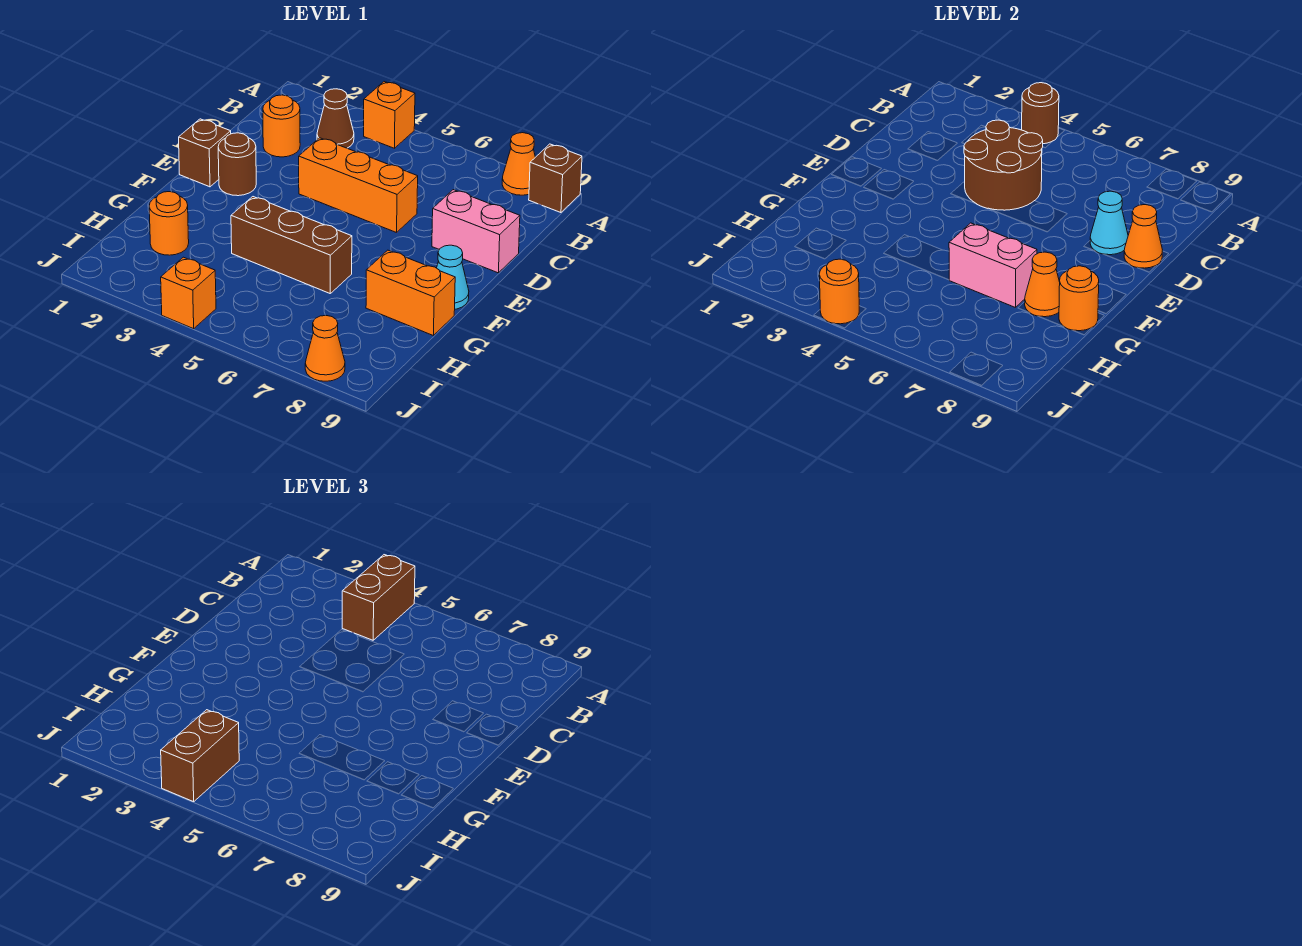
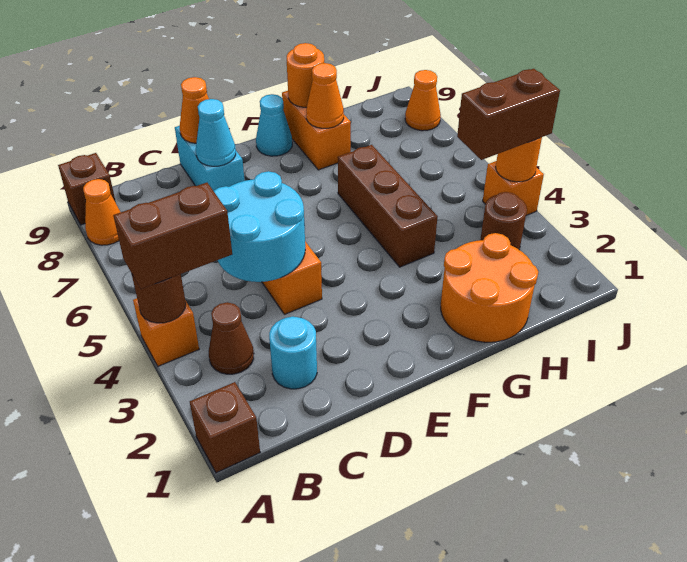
orange 1x1 round brick [263,95,300,157] -> cyan 1x1 round brick [269,317,317,389]
brown 2x2 round brick [964,120,1043,210] -> cyan 2x2 round brick [214,171,305,282]
pink 1x2 brick [432,190,520,273] -> cyan 1x2 brick [175,126,245,191]
brown 1x1 brick [179,119,231,187] -> brown 1x1 brick moved to [190,382,260,473]
brown 1x1 round brick [218,133,256,196] -> brown 1x1 round brick moved to [480,192,527,250]
pink 1x2 brick [949,223,1037,308] -> none
orange 1x1 round brick [149,192,189,255] -> orange 2x2 round brick [441,233,538,342]

